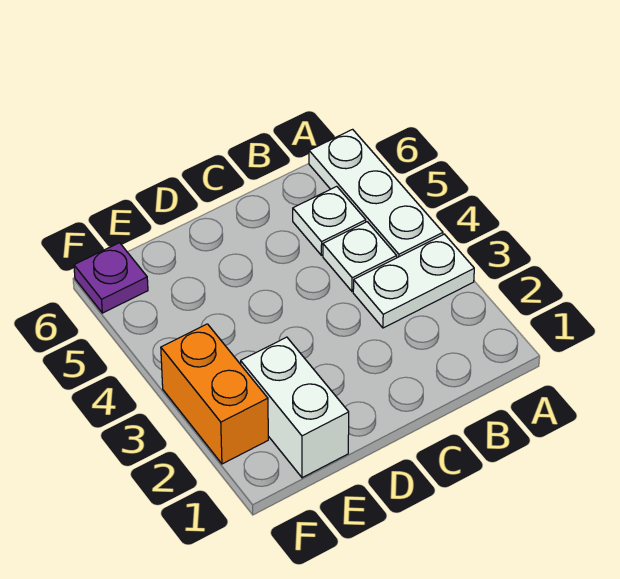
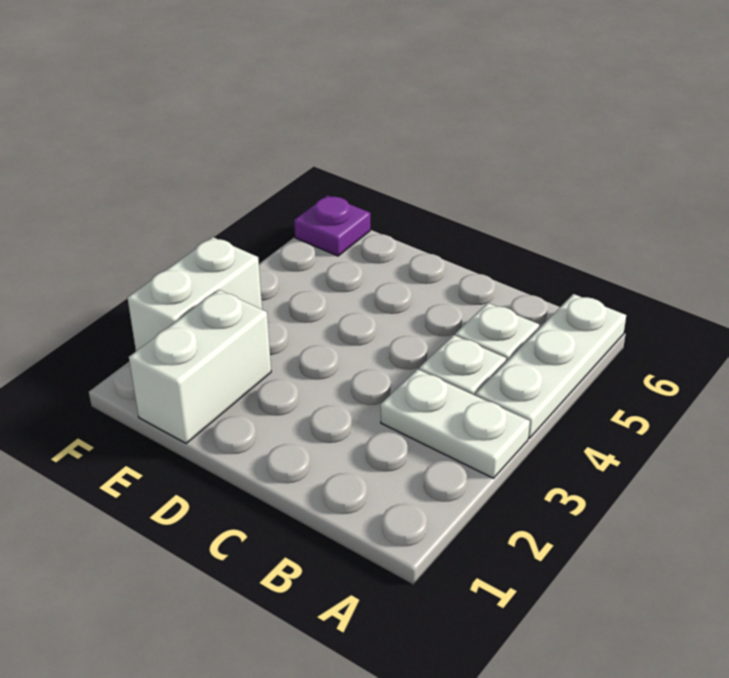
orange 1x2 brick [161,324,268,464] -> white 1x2 brick [127,237,262,351]

